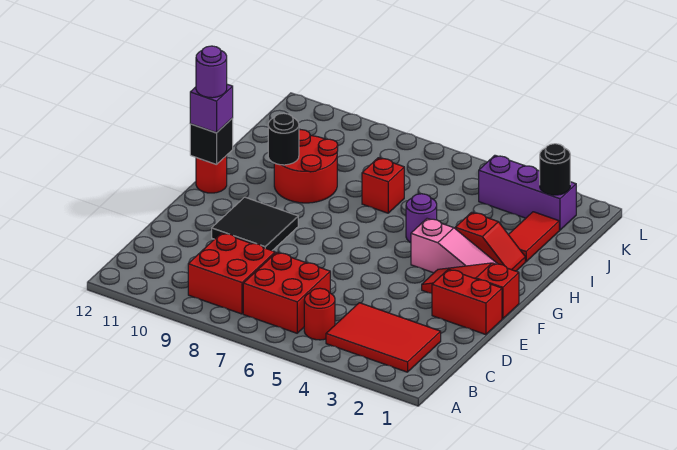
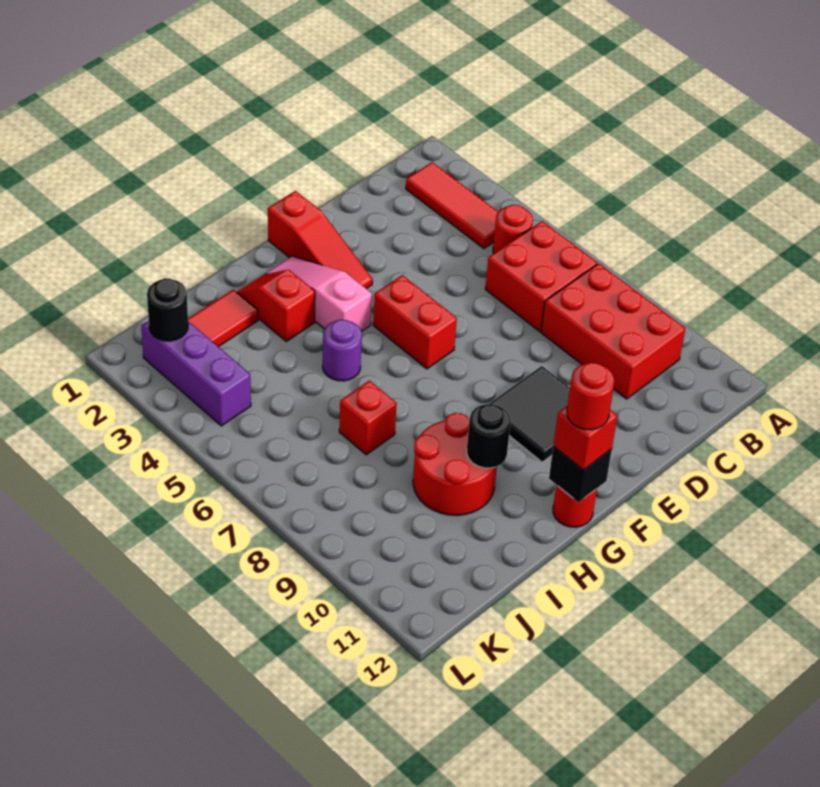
red 2x3 tile [326,303,441,372] -> red 1x3 tile [406,162,498,249]
red 2x2 brick [188,233,275,314] -> red 2x3 brick [541,263,685,399]
red 1x2 brick [432,269,502,335] -> red 1x2 brick moved to [373,275,457,369]
purple 1x1 brick [190,84,233,133] -> red 1x1 brick [553,406,617,470]
purple 1x1 round brick [196,46,227,98] -> red 1x1 round brick [567,363,614,430]

